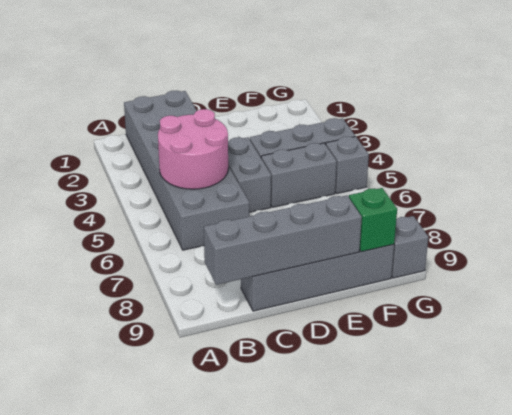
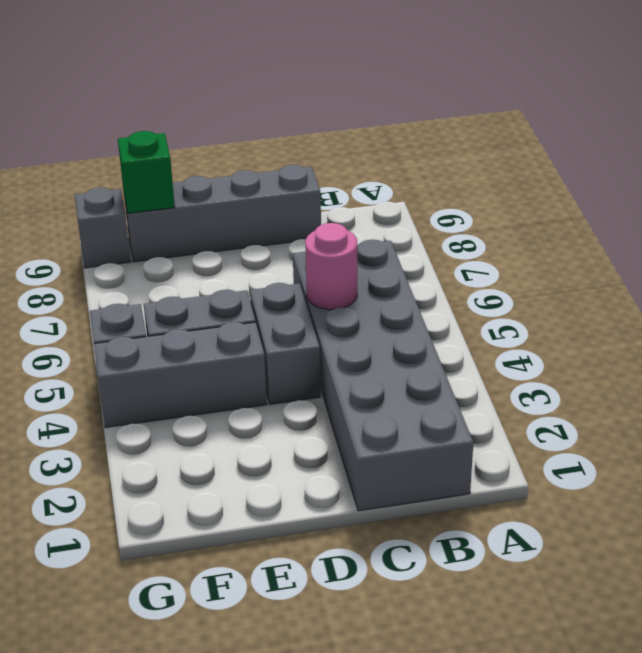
pink 2x2 round brick [158,109,228,189] -> pink 1x1 round brick [305,223,357,310]
grey 1x4 brick [204,196,362,285] -> none

